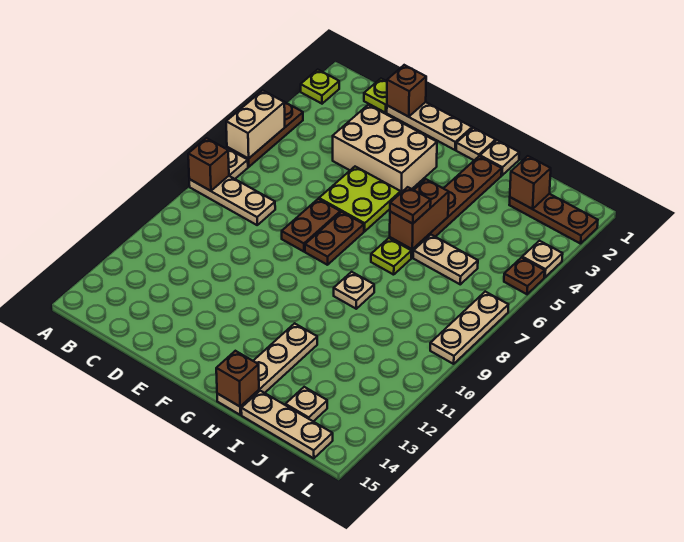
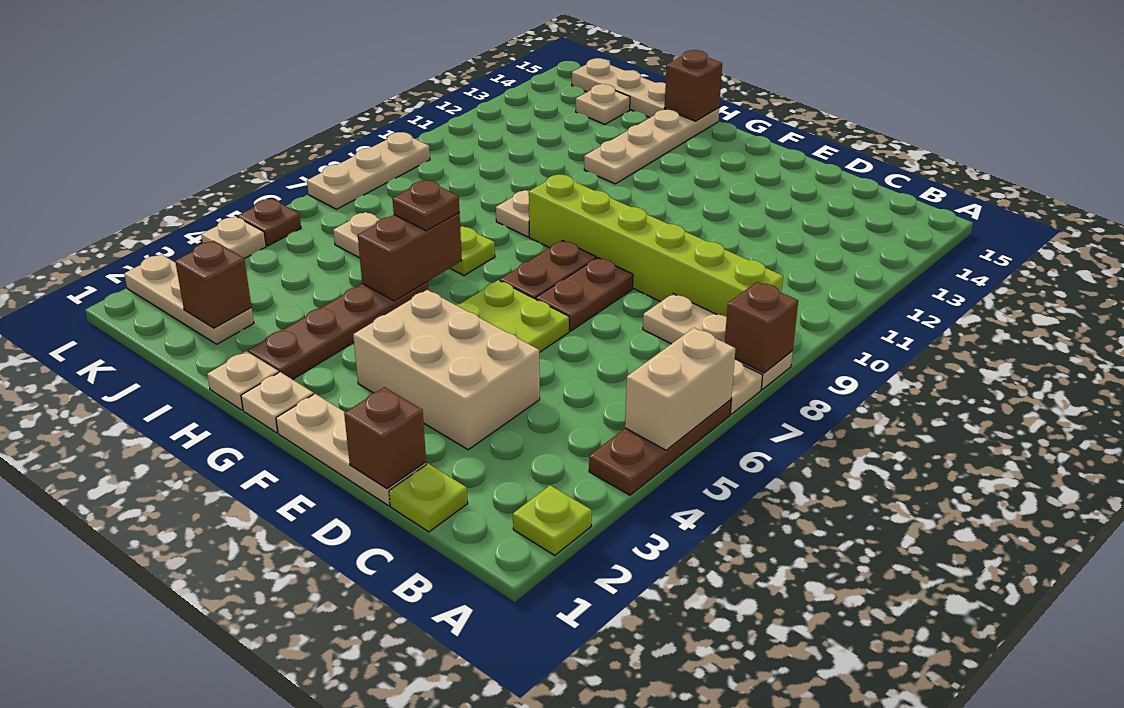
none -> lime 1x6 brick [529,175,783,317]
brown 1x3 plate [509,194,598,244] -> tan 1x3 plate [124,254,254,344]

